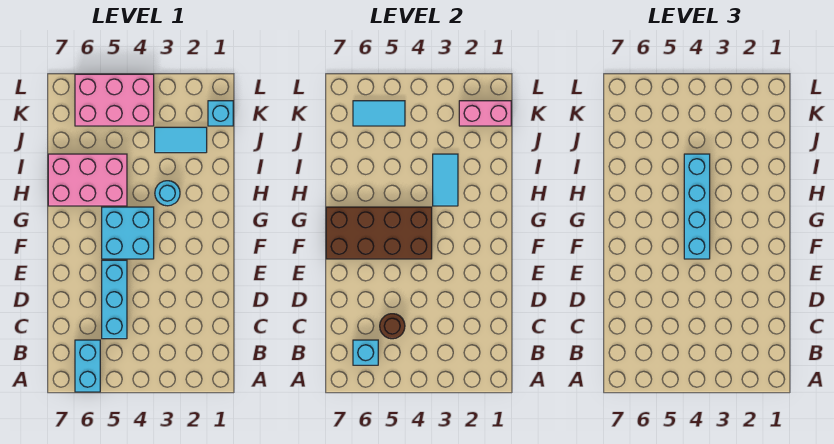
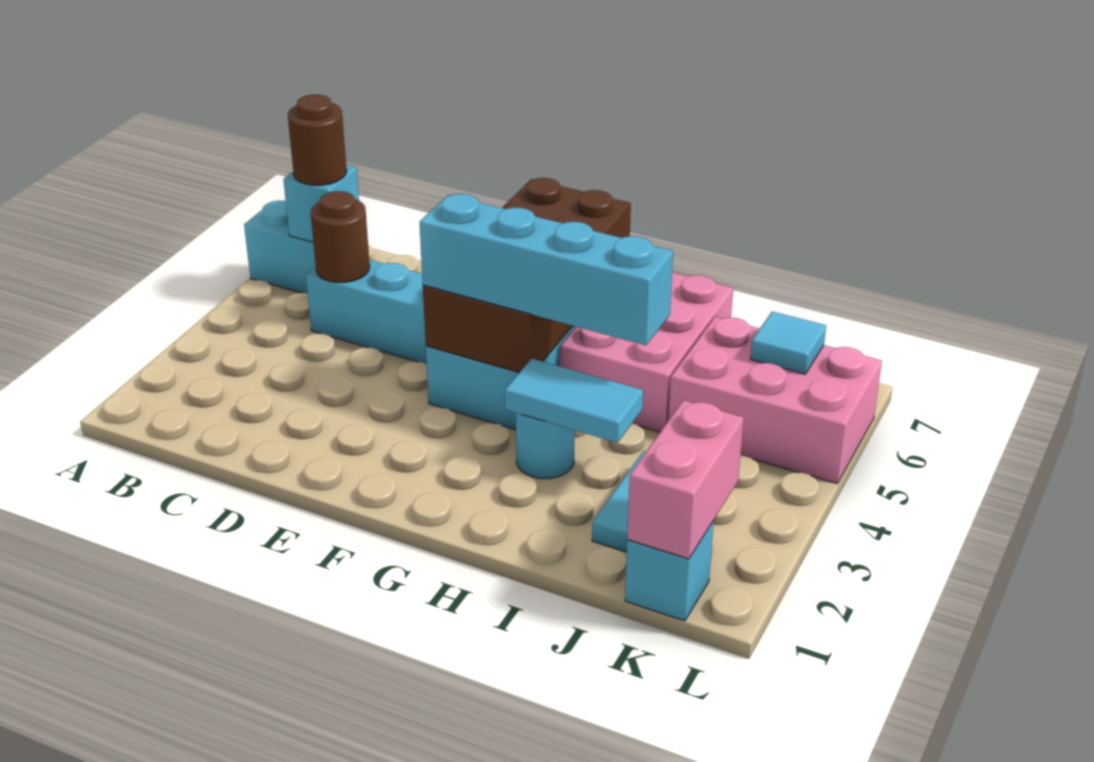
none -> brown 1x1 round brick [288,95,347,185]
pink 2x3 brick [75,74,154,126] -> pink 2x3 brick turned to [668,317,882,484]
cyan 1x2 tile [353,101,405,126] -> cyan 1x1 tile [750,312,826,374]

